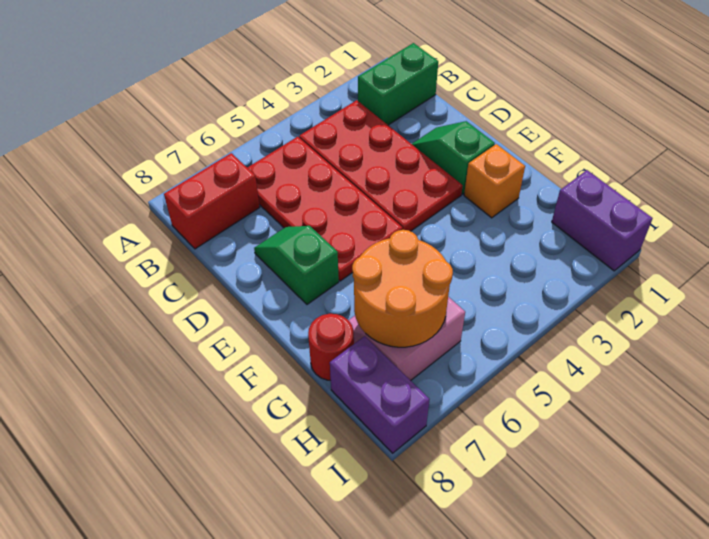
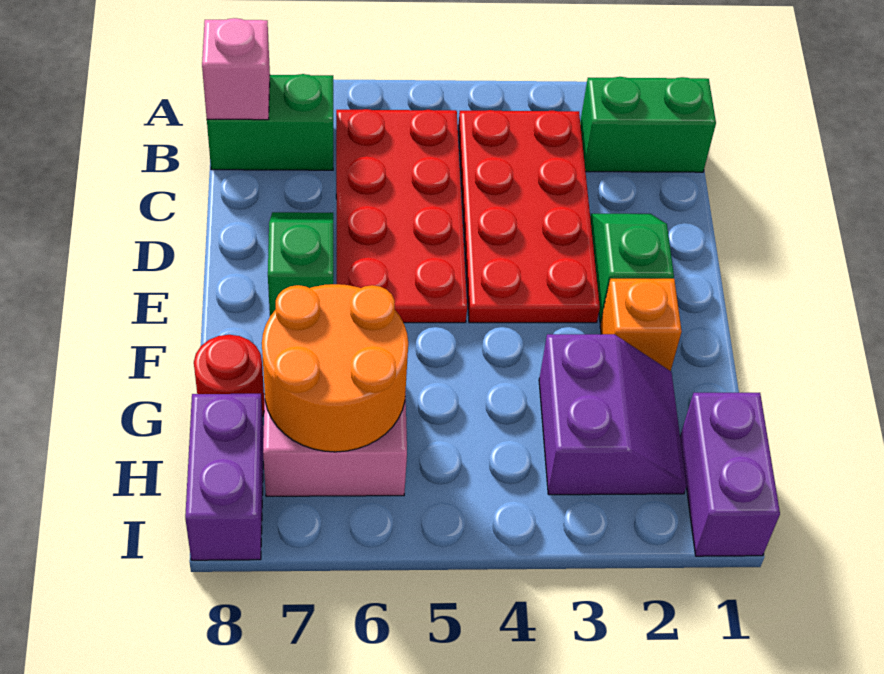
red 1x2 brick [164,153,260,249] -> green 1x2 brick [207,74,333,170]
none -> pink 1x1 brick [202,18,270,120]
none -> purple 2x2 slope [539,334,686,495]

